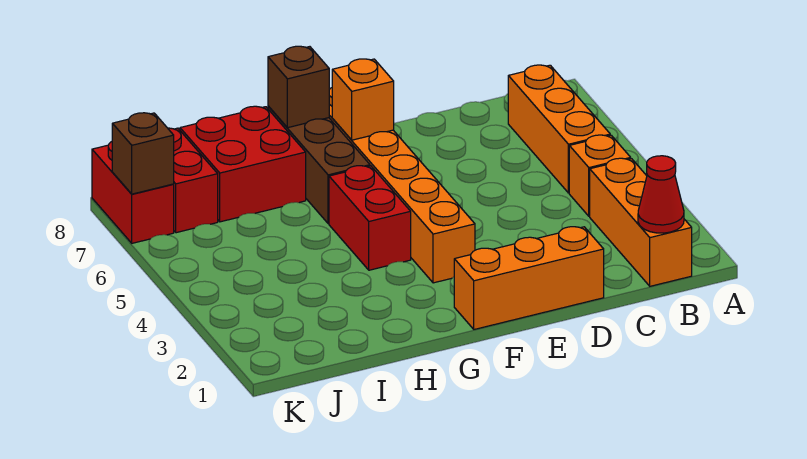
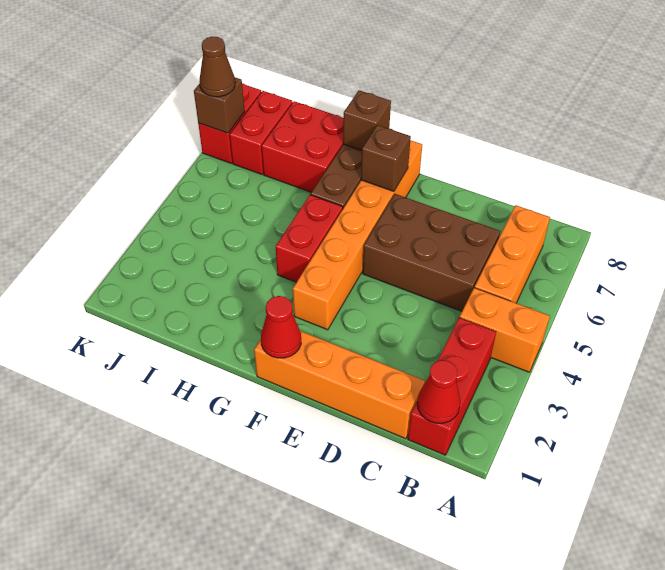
orange 1x3 brick [590,158,692,286] -> red 1x3 brick [408,318,496,455]
orange 1x1 brick [569,135,631,216] -> orange 1x2 brick [460,288,550,372]
none -> brown 2x3 brick [363,194,500,311]
orange 1x3 brick [454,227,604,329] -> orange 1x4 brick [254,331,425,439]
none -> red 1x1 cone [261,296,301,358]
orange 1x1 brick [332,59,394,140] -> brown 1x1 brick [361,125,411,191]
none -> brown 1x1 cone [199,37,235,97]

